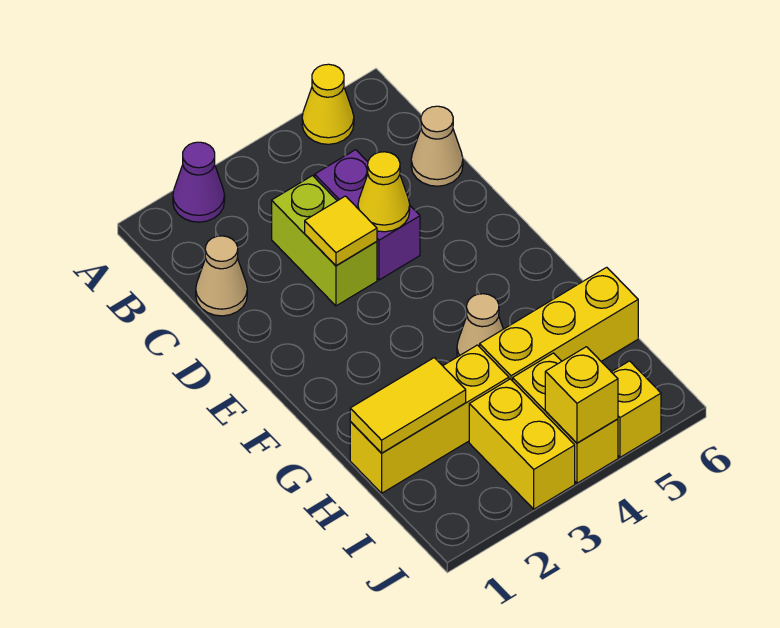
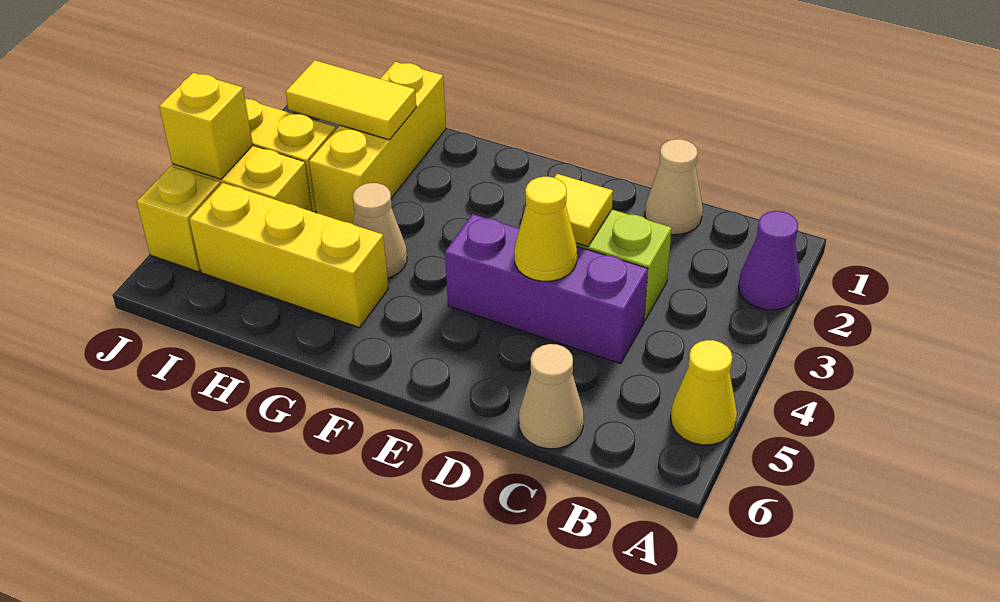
purple 1x2 brick [315,150,420,280] -> purple 1x3 brick [445,214,648,364]
yellow 1x2 tile [350,358,466,453] -> yellow 1x2 tile turned to [286,60,416,140]
yellow 1x3 brick [480,267,638,381] -> yellow 1x3 brick turned to [189,183,389,327]

